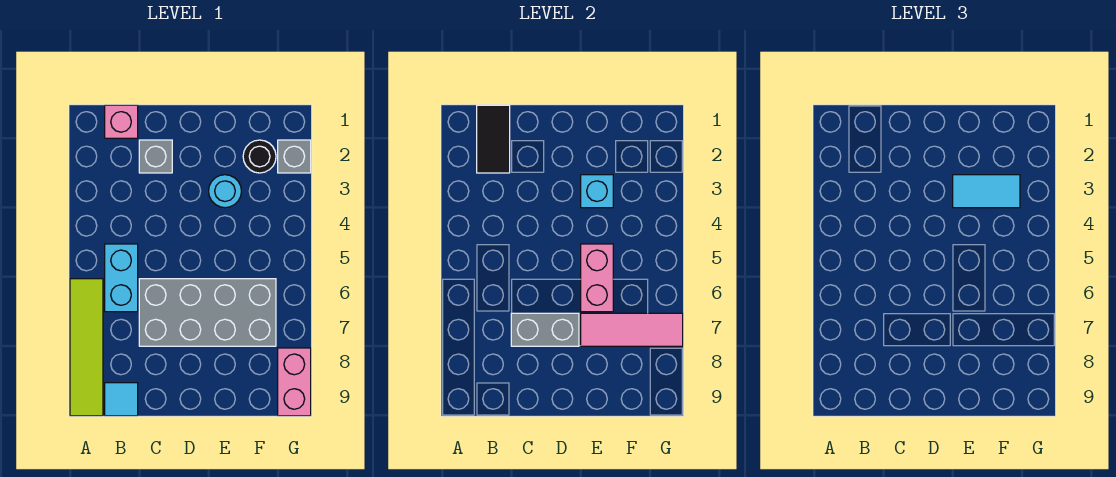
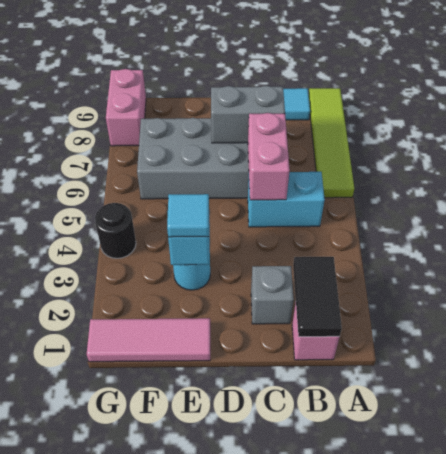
cyan 1x2 brick [105,244,138,312] -> cyan 1x2 brick turned to [248,172,325,227]
cyan 1x2 tile [953,175,1020,208] -> cyan 1x1 tile [167,194,209,237]
pink 1x2 brick [581,244,613,312] -> pink 1x2 brick moved to [248,113,290,200]
pink 1x3 tile [581,313,683,346] -> pink 1x3 tile moved to [87,318,210,362]
black 1x1 round brick [243,140,276,173] -> black 1x1 round brick moved to [95,203,136,258]
grey 1x1 brick [278,140,311,173] -> none

